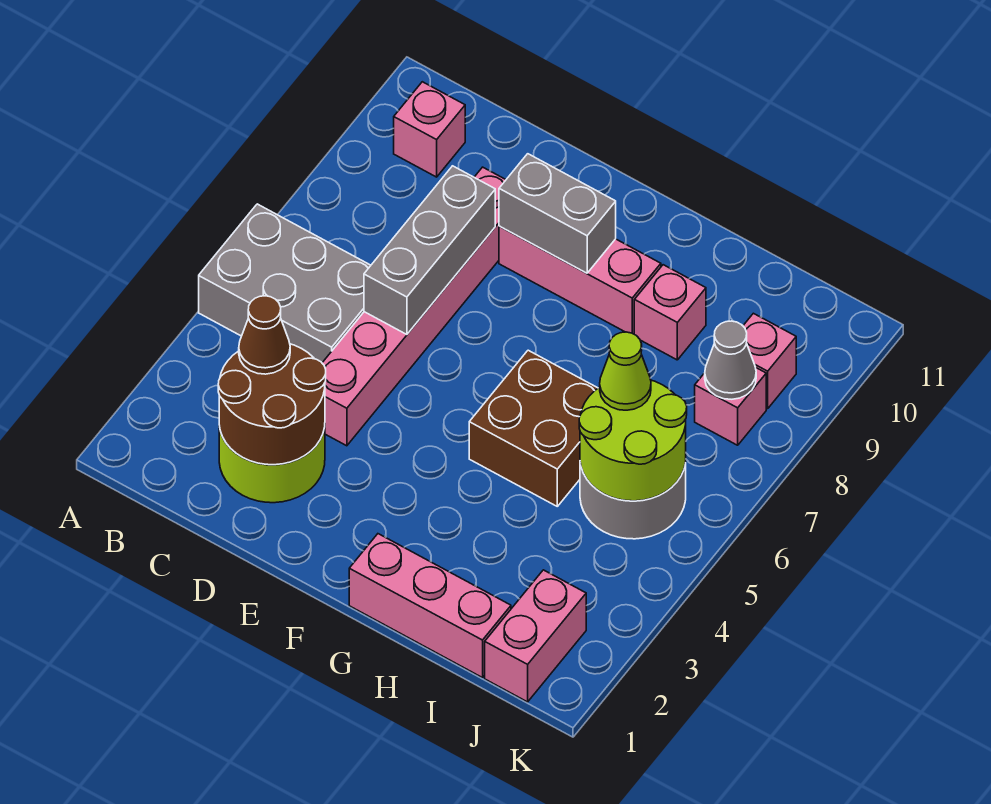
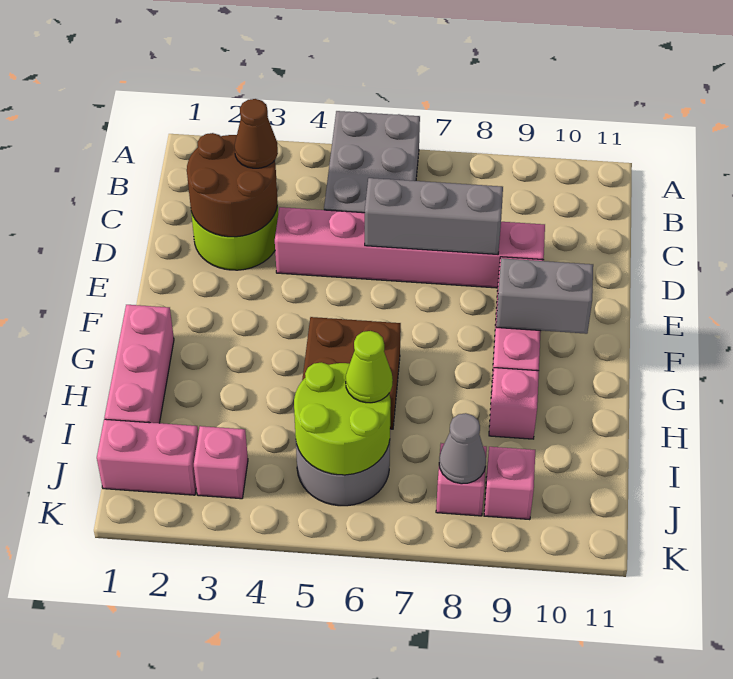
pink 1x1 brick [394,82,465,177] -> pink 1x1 brick moved to [194,426,248,499]
grey 1x2 brick [499,154,616,273] -> grey 1x2 brick turned to [496,258,593,334]

